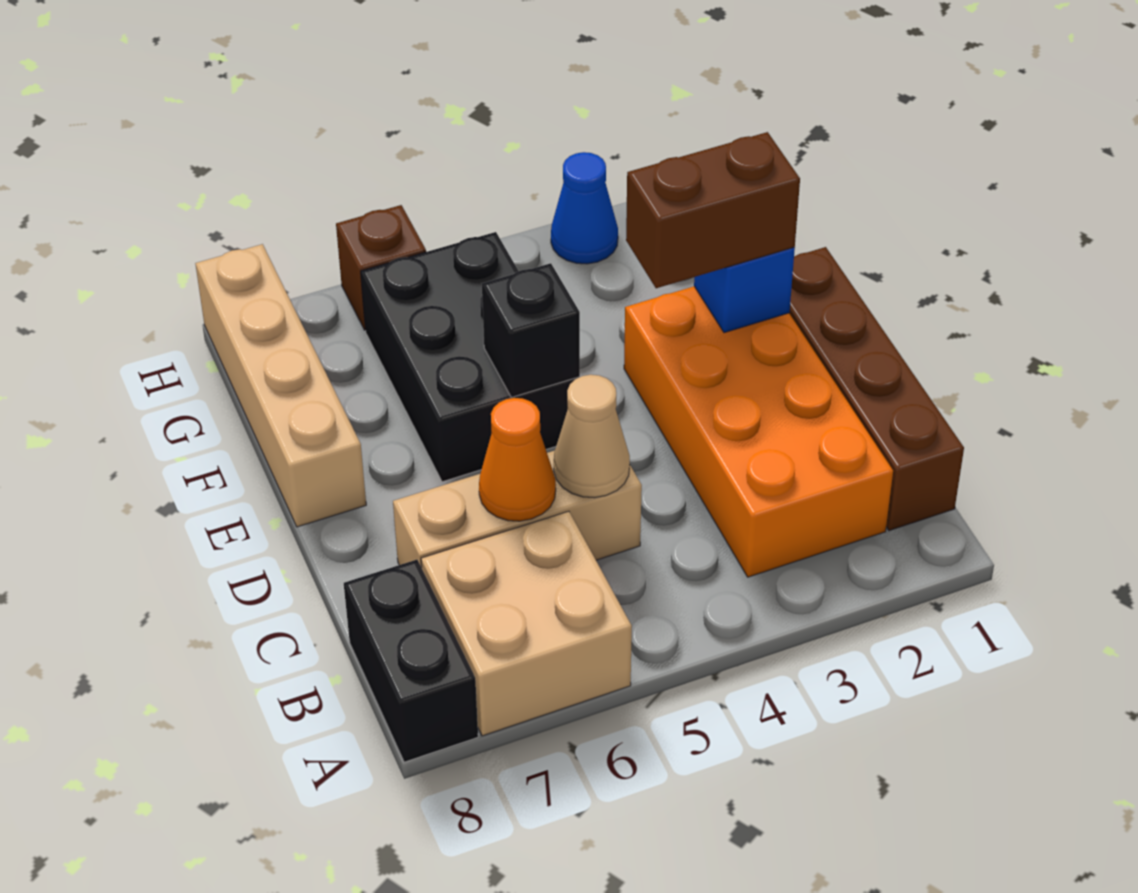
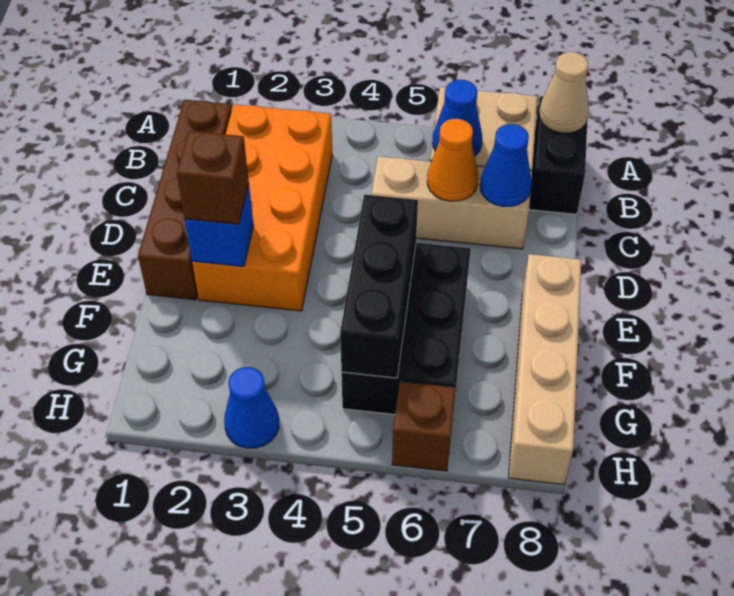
none -> blue 1x1 cone [433,80,482,156]
tan 1x1 cone [554,375,630,498] -> tan 1x1 cone moved to [539,52,589,133]
none -> blue 1x1 cone [480,124,532,207]
brown 1x2 brick [626,132,800,288] -> brown 1x1 brick [176,131,249,224]
black 1x1 brick [482,263,580,397] -> black 1x3 brick [340,195,418,378]

